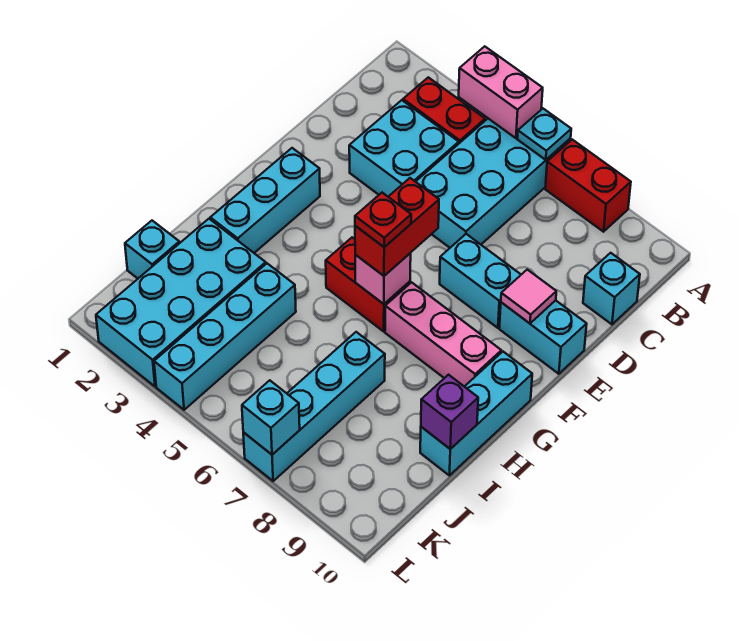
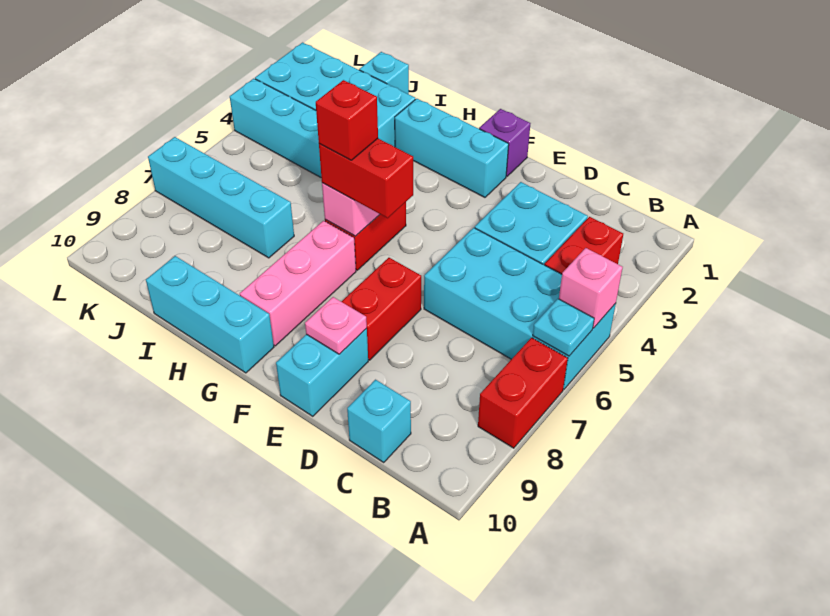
pink 1x2 brick [459,46,543,138] -> pink 1x1 brick [559,248,623,328]
cyan 1x2 brick [440,234,521,328] -> red 1x2 brick [341,258,421,360]
pink 1x1 tile [501,270,556,323] -> pink 1x1 plate [305,297,367,354]
red 1x1 plate [355,193,411,247] -> red 1x1 brick [316,80,378,160]
purple 1x1 brick [421,375,478,449] -> purple 1x1 brick moved to [479,109,531,176]
cyan 1x1 brick [242,380,300,455] -> none

